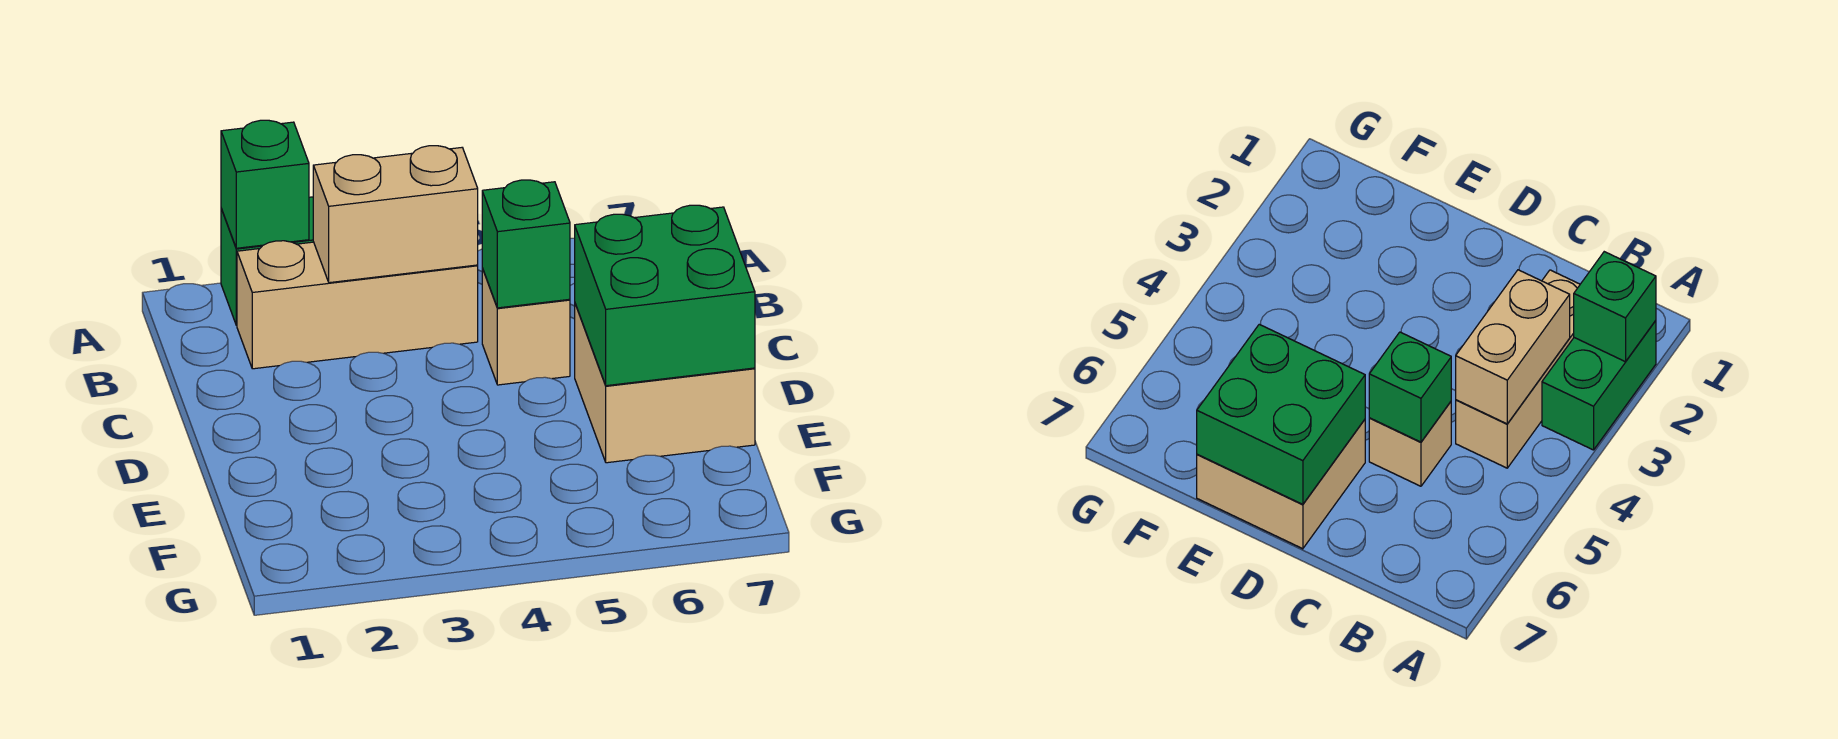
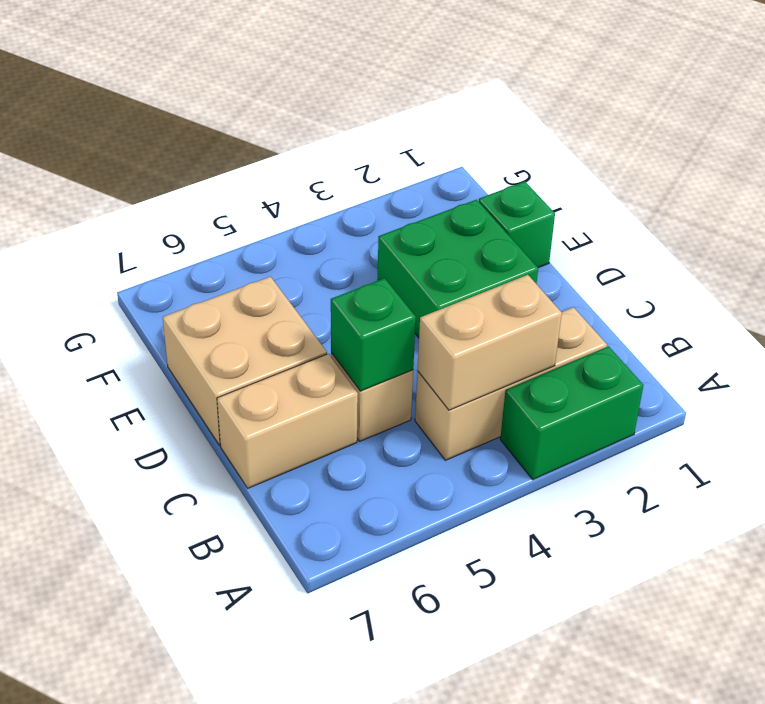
green 1x1 brick [221,120,309,248] -> green 1x1 brick moved to [479,182,555,268]
none -> tan 1x2 brick [217,354,358,488]
green 2x2 brick [575,205,755,386] -> green 2x2 brick moved to [377,200,538,338]

